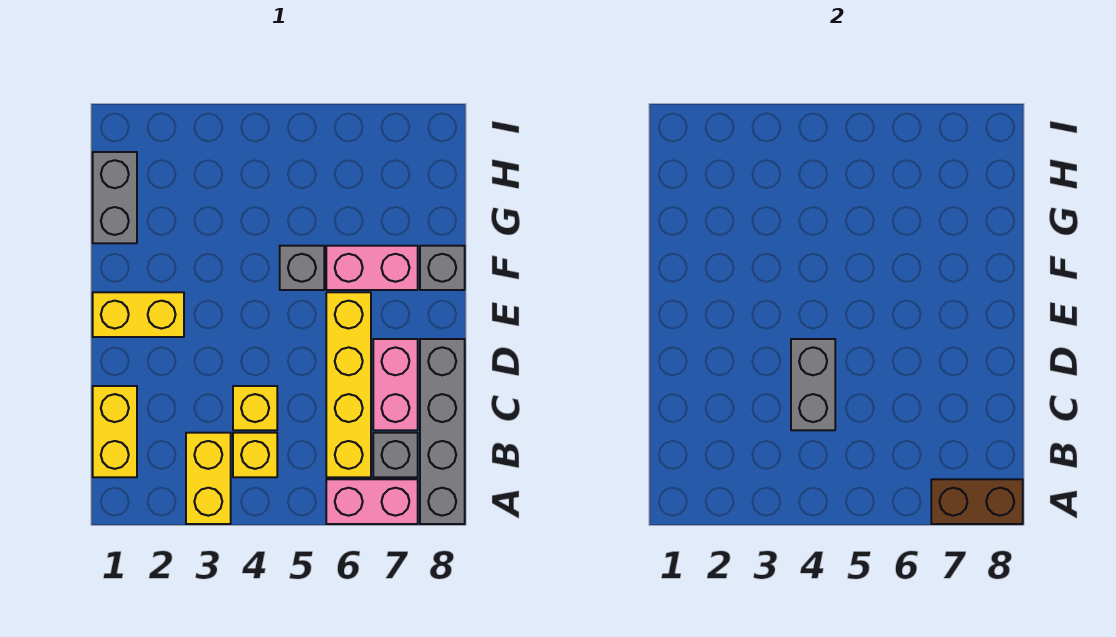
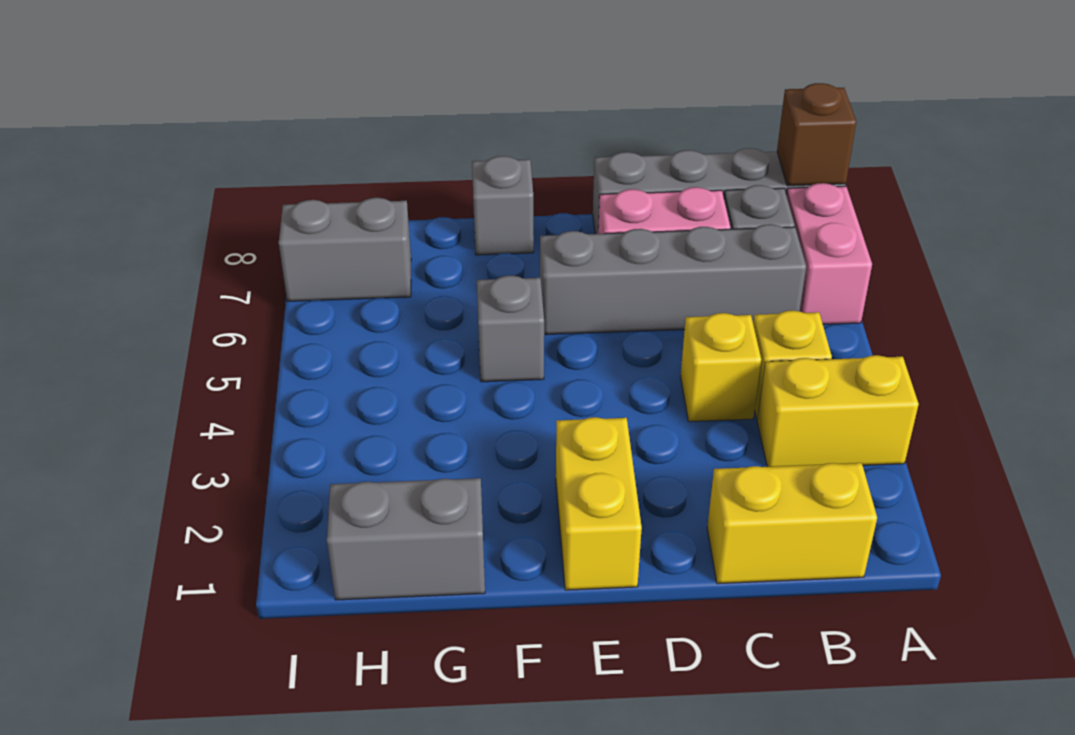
brown 1x2 brick [931,479,1023,524] -> brown 1x1 brick [777,83,856,186]
yellow 1x4 brick [326,292,371,477] -> grey 1x4 brick [540,224,806,335]
grey 1x2 brick [791,339,835,430] -> grey 1x2 brick moved to [279,198,411,301]
pink 1x2 brick [326,246,418,290] -> none

